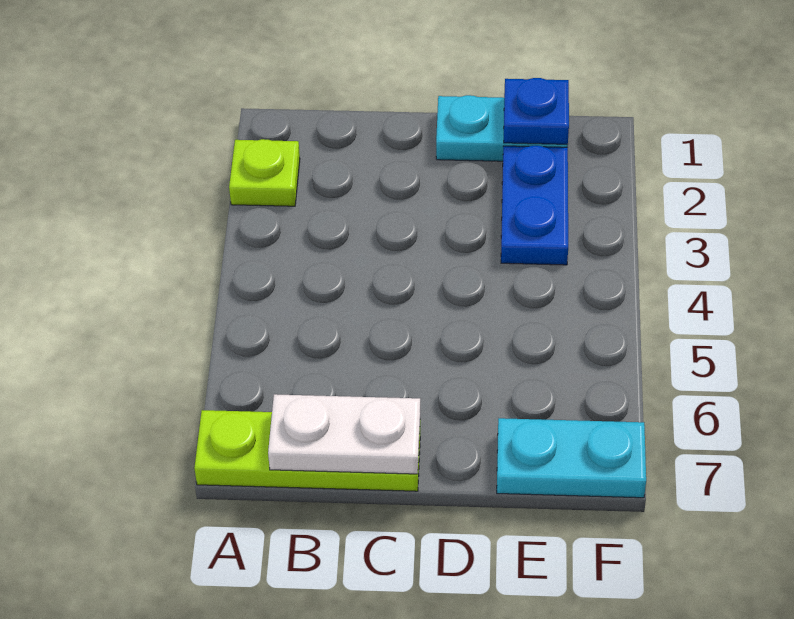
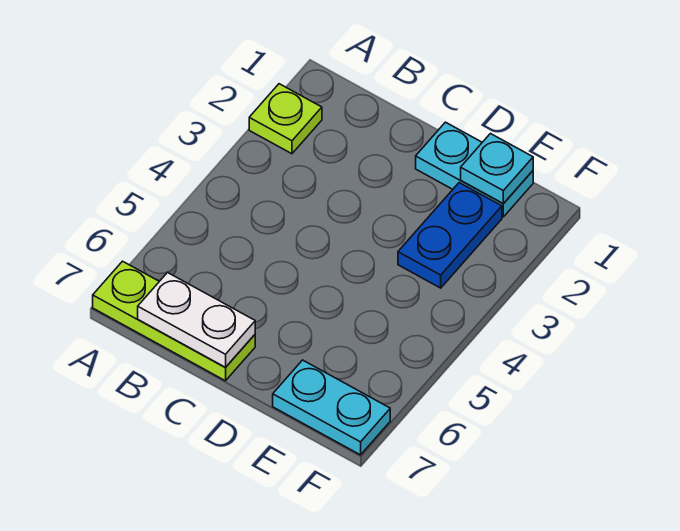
blue 1x1 plate [504,78,569,144] -> cyan 1x1 plate [461,134,533,204]

